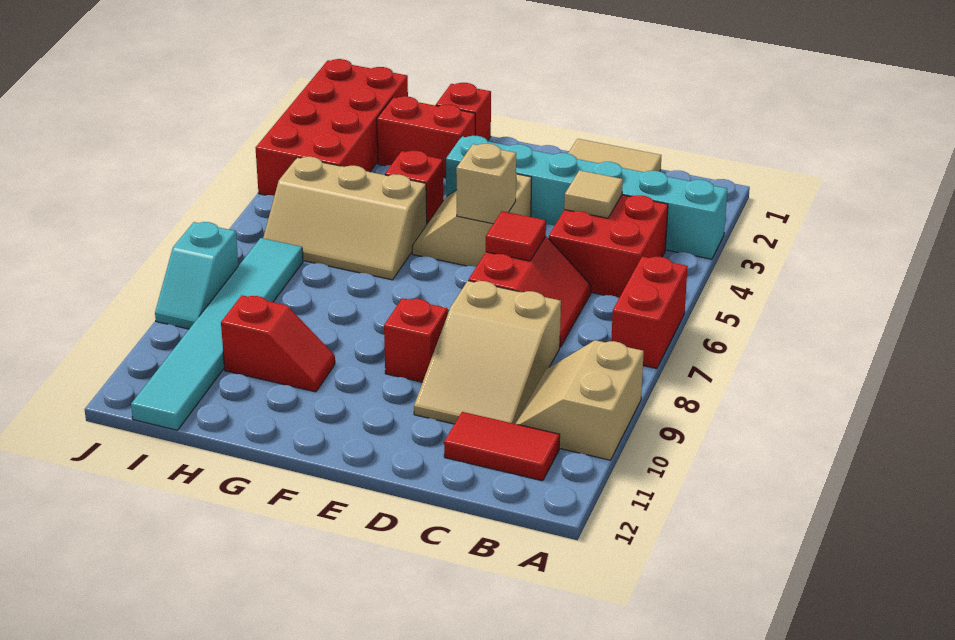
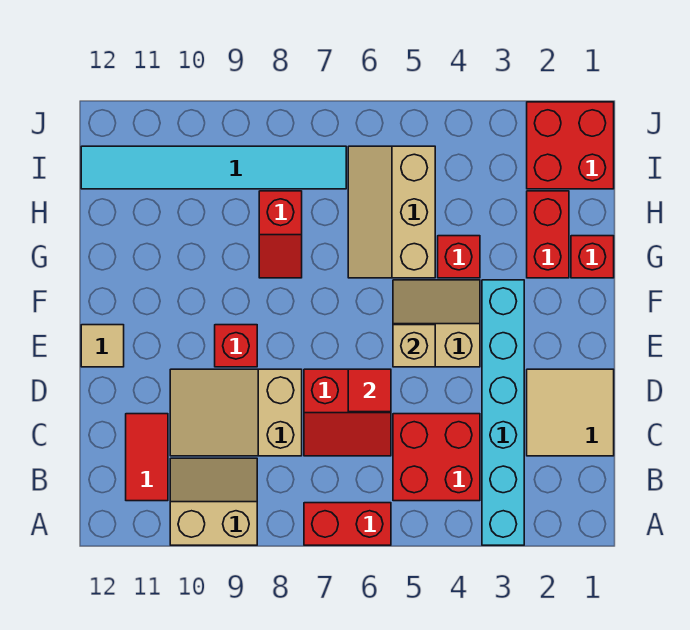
tan 1x1 tile [564,170,623,218] -> tan 1x1 tile moved to [81,325,124,367]
red 1x2 slope [221,295,335,392] -> red 1x2 slope moved to [259,191,302,278]
red 2x4 brick [256,59,408,196] -> red 2x2 brick [527,102,614,189]
cyan 1x2 slope [155,222,238,329] -> none

